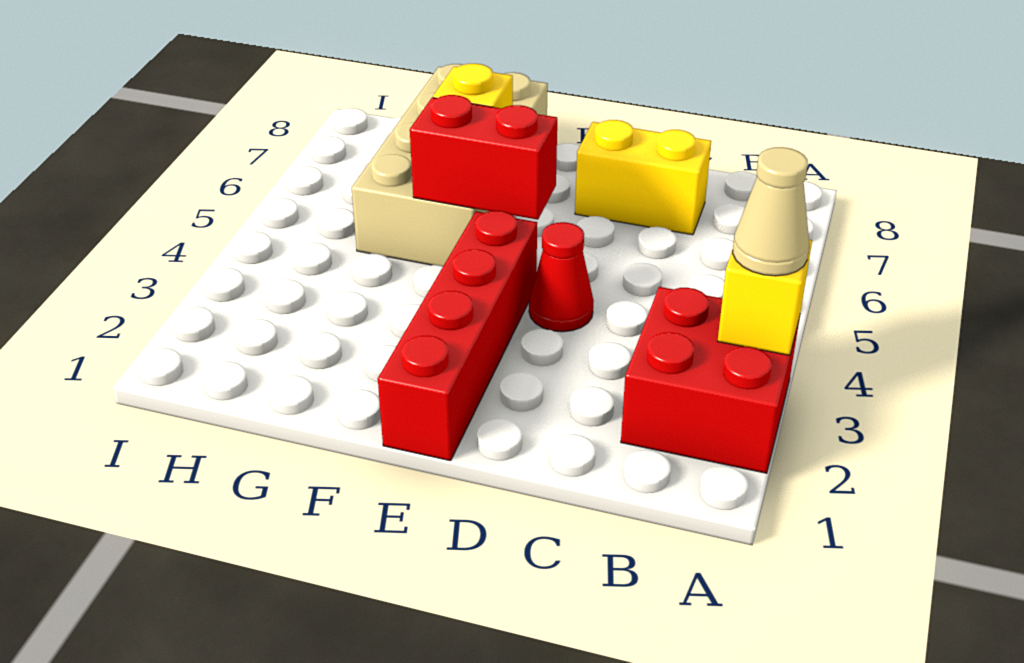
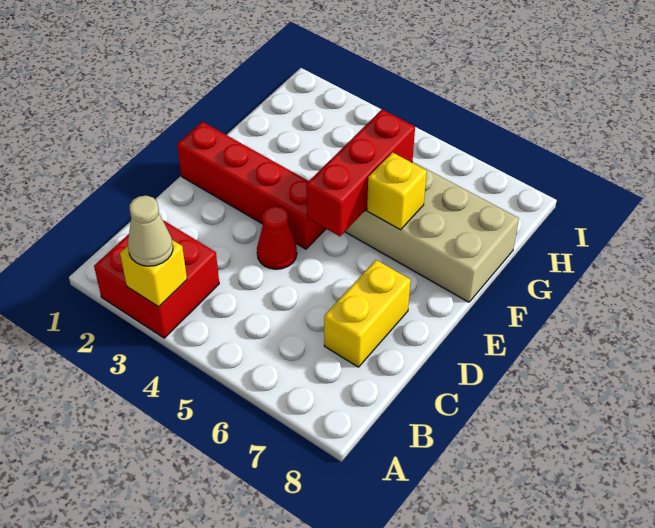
red 1x2 brick [410,95,557,220] -> red 1x3 brick [306,110,415,236]

